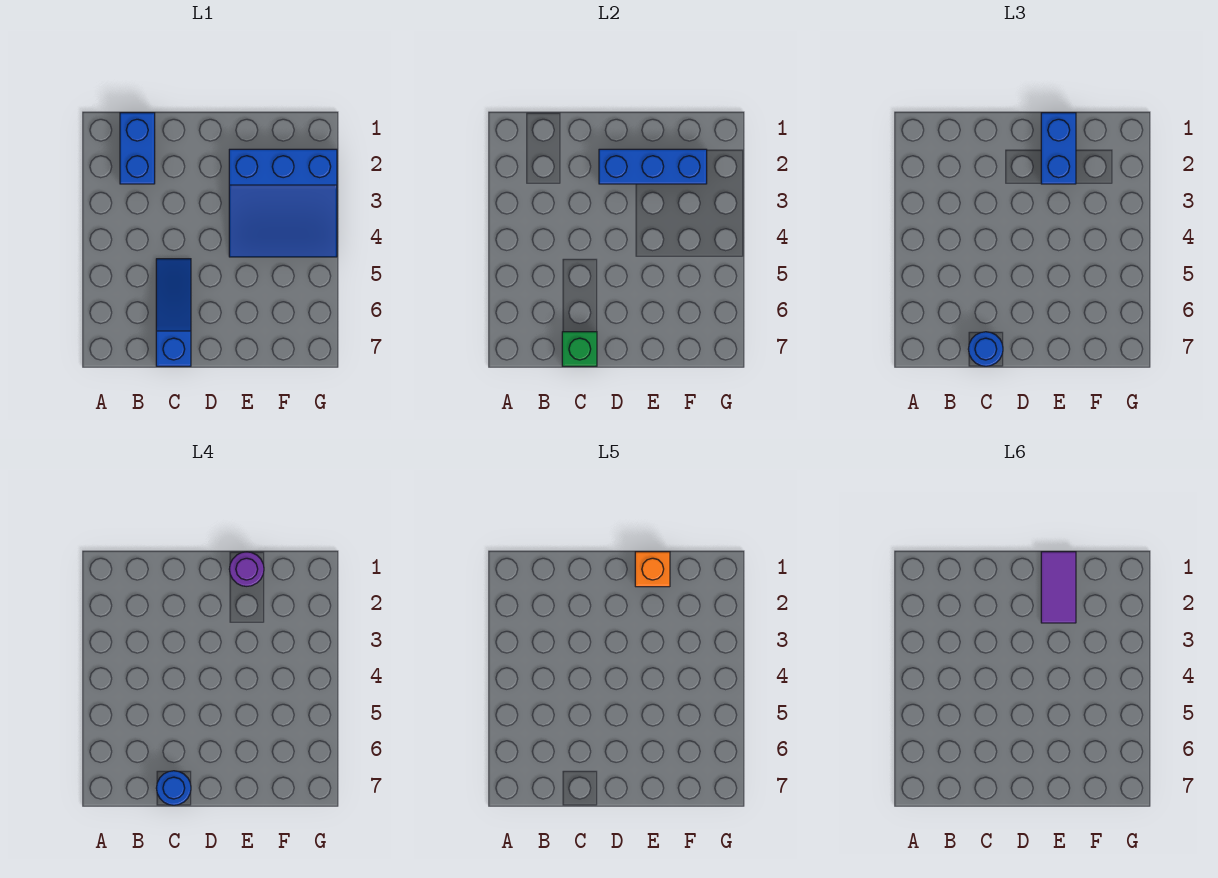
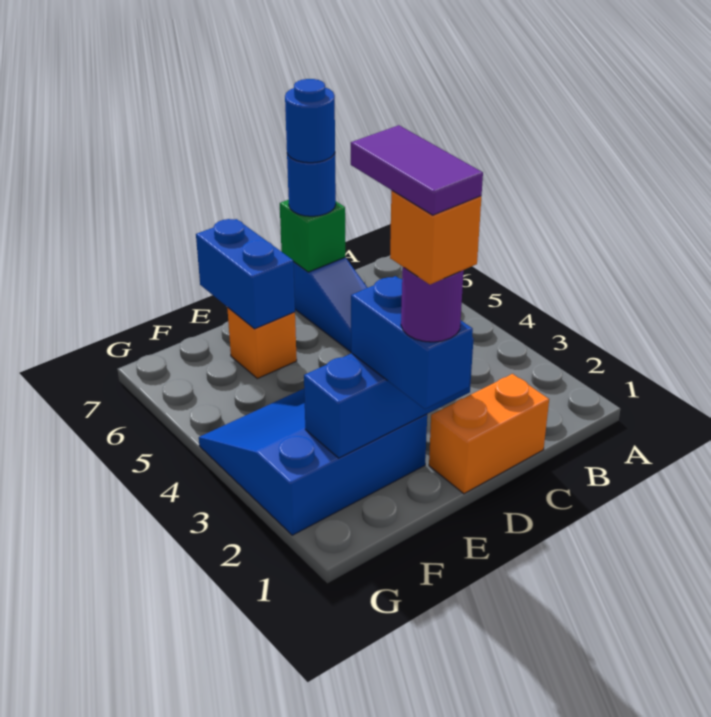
blue 1x2 brick [120,113,155,184] -> blue 1x2 brick moved to [196,219,295,329]
none -> orange 1x2 brick [429,374,549,494]
none -> orange 1x1 brick [227,308,297,379]

